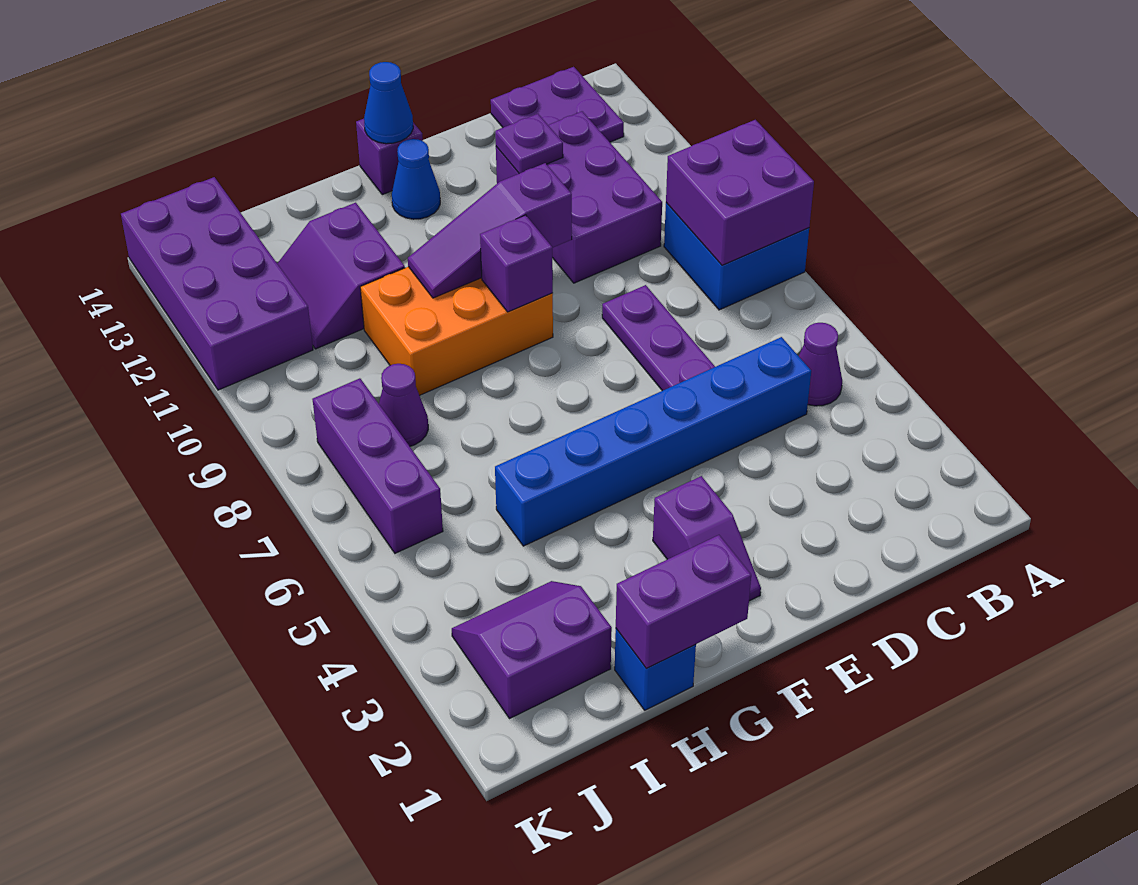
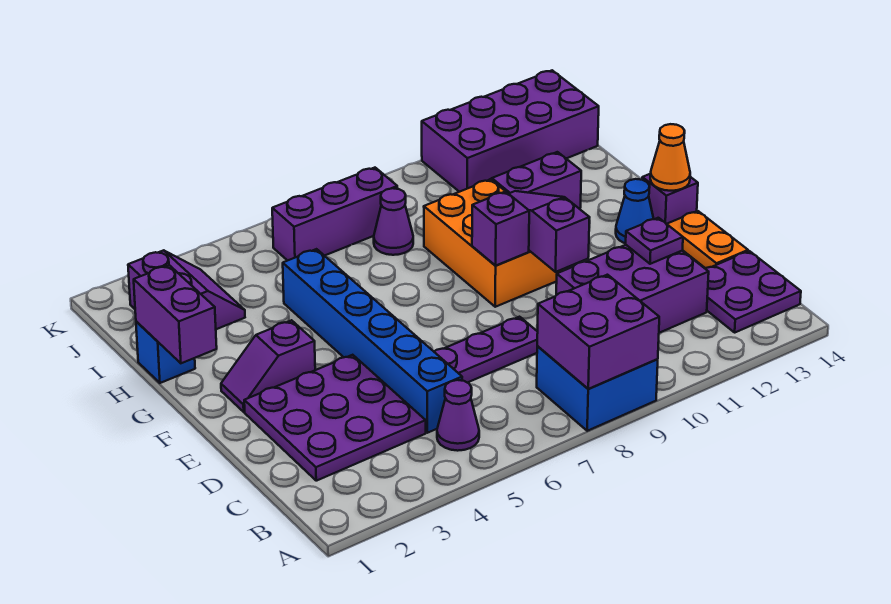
none -> purple 3x3 plate [244,355,426,481]
none -> orange 1x2 plate [667,211,748,268]
blue 1x1 cone [364,62,413,144] -> orange 1x1 cone [650,124,690,191]

